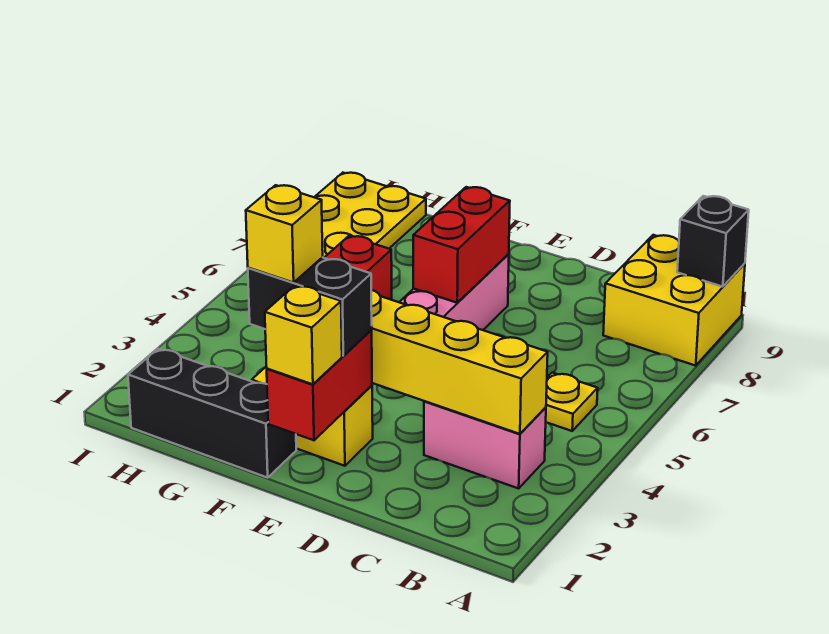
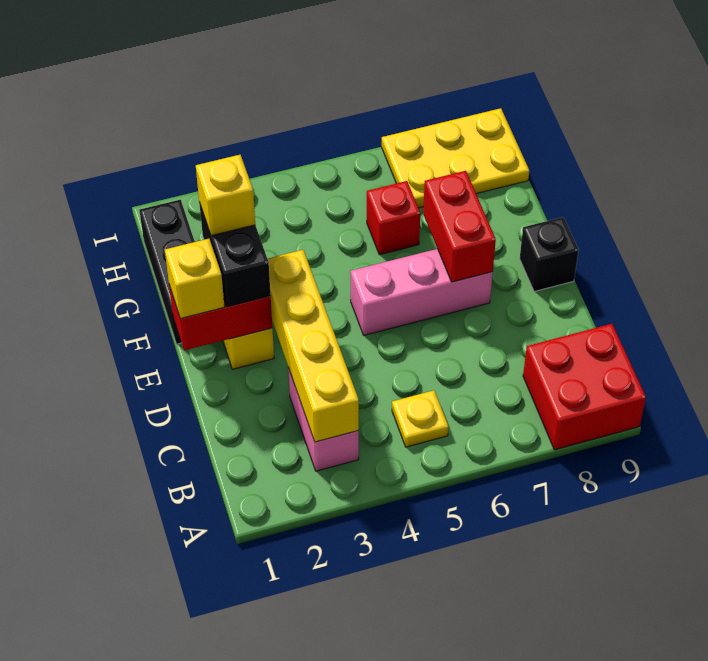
yellow 2x2 brick [603,235,745,366] -> red 2x2 brick [523,324,646,450]
black 1x1 brick [677,196,749,287] -> black 1x1 brick moved to [520,217,579,291]
red 1x2 brick [413,187,510,303] -> red 1x2 brick turned to [423,171,496,282]

